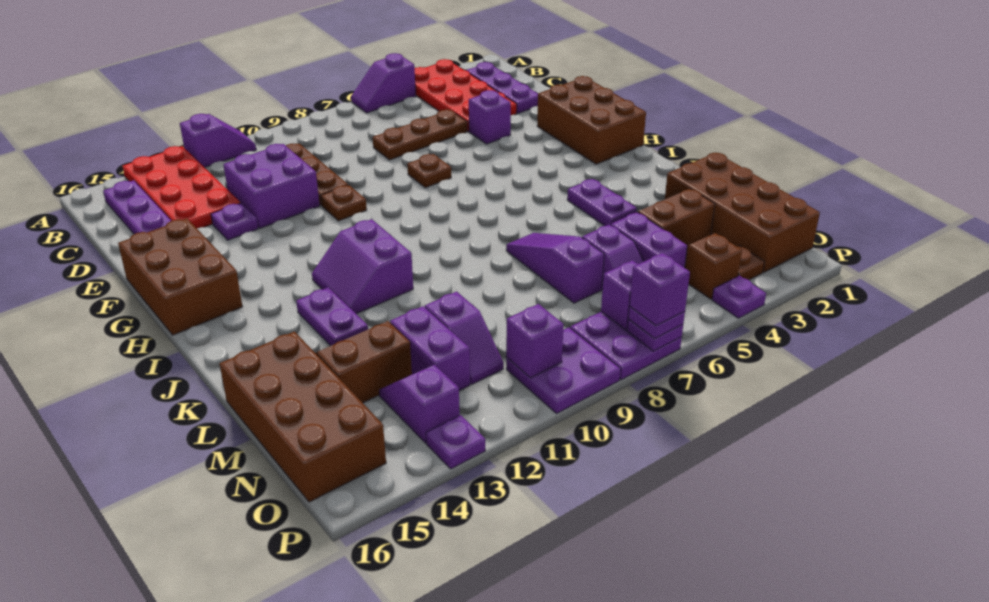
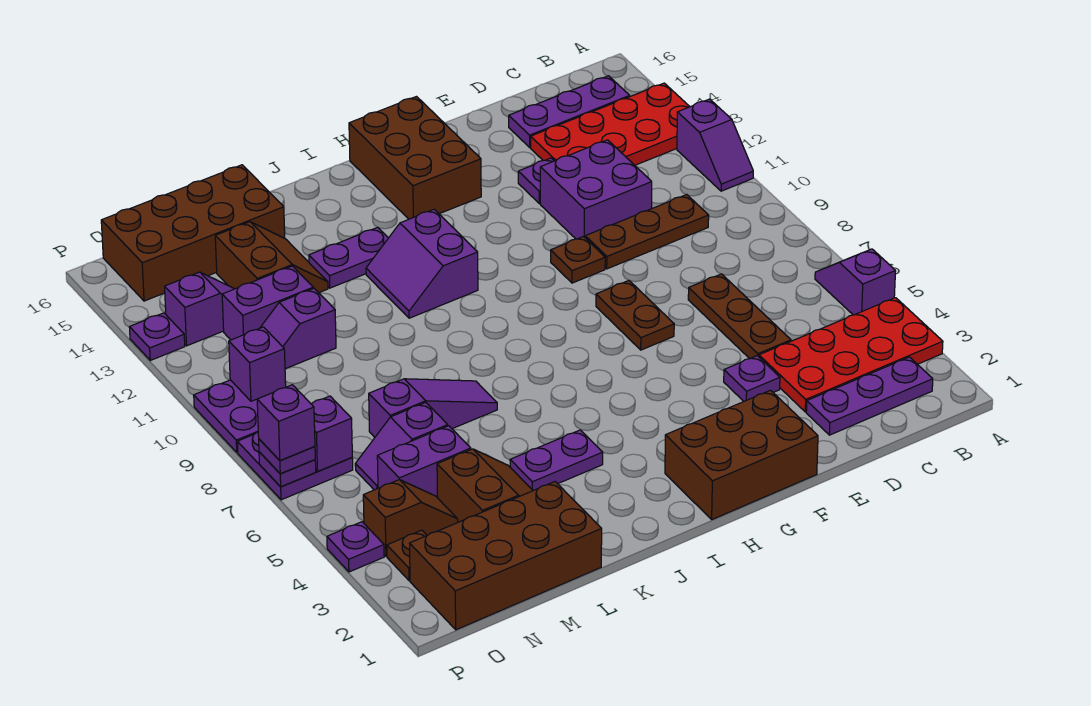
purple 1x1 brick [469,90,511,144] -> purple 1x1 plate [724,356,780,401]
brown 1x1 plate [407,154,451,188] -> brown 1x2 plate [596,281,674,350]
brown 2x3 brick [118,218,243,335] -> brown 2x3 brick turned to [349,97,481,219]
purple 2x2 slope [312,219,413,314] -> purple 2x2 slope turned to [366,209,478,318]

